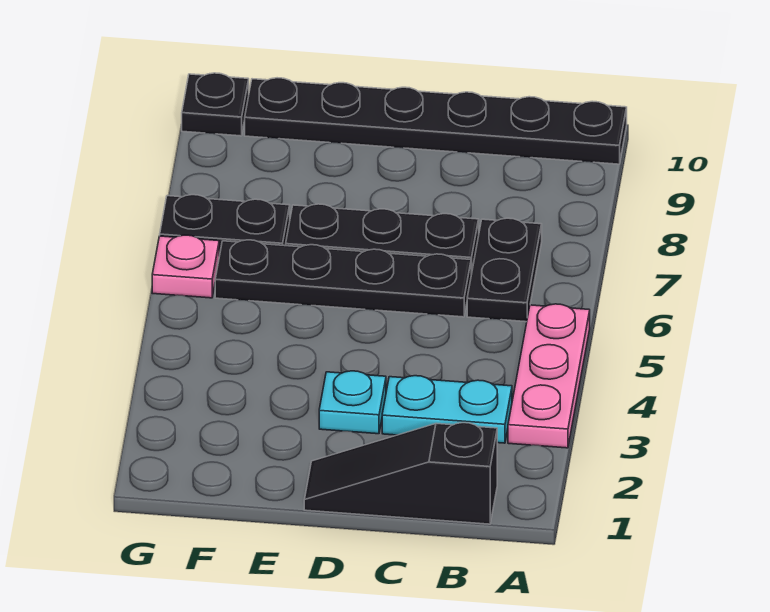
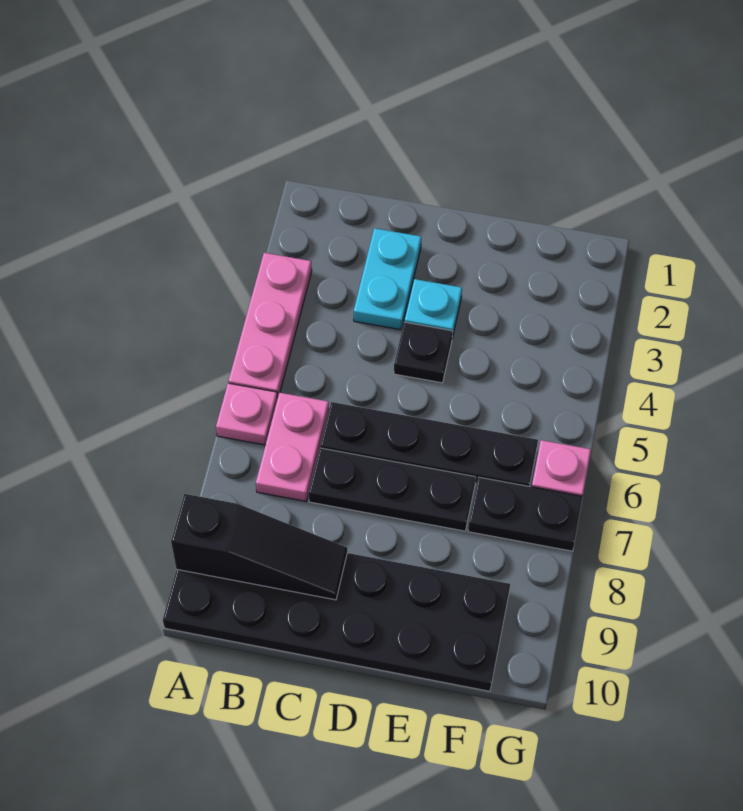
none -> pink 1x1 plate [216,383,277,445]
black 1x6 plate [245,78,627,164] -> black 2x6 plate [163,553,510,691]
black 1x3 slope [304,423,497,524] -> black 1x3 slope moved to [171,494,347,600]
cyan 1x2 plate [382,376,512,443] -> cyan 1x2 plate turned to [354,228,421,330]
black 1x2 plate [467,218,542,322] -> pink 1x2 plate [256,393,329,501]
black 1x1 plate [182,73,249,136] -> black 1x1 plate moved to [394,322,453,383]

